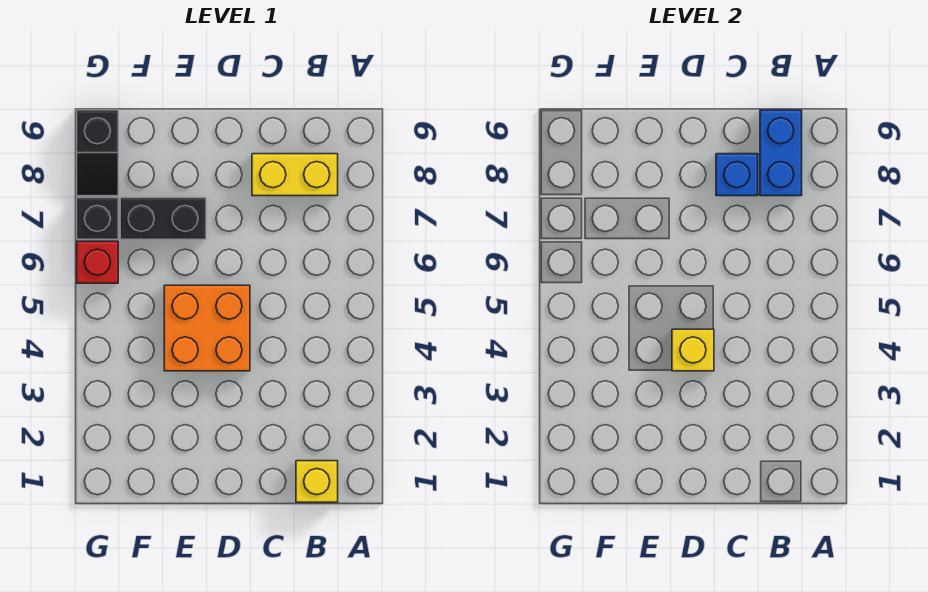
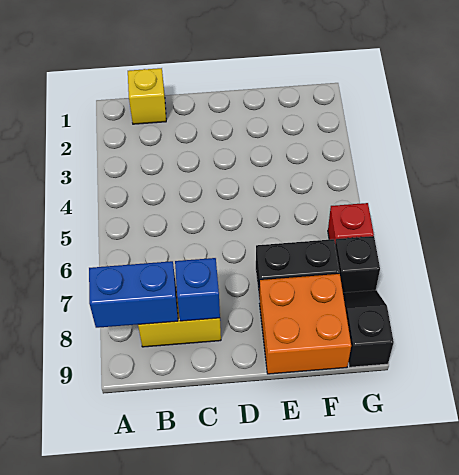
blue 1x2 brick [760,110,802,196] -> blue 1x2 brick turned to [89,261,178,328]
orange 2x2 brick [164,285,250,371] -> orange 2x2 brick moved to [260,274,351,374]
yellow 1x1 brick [672,329,714,371] -> none

